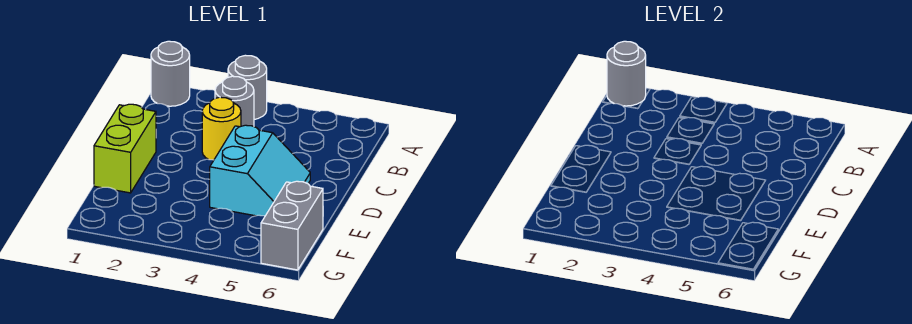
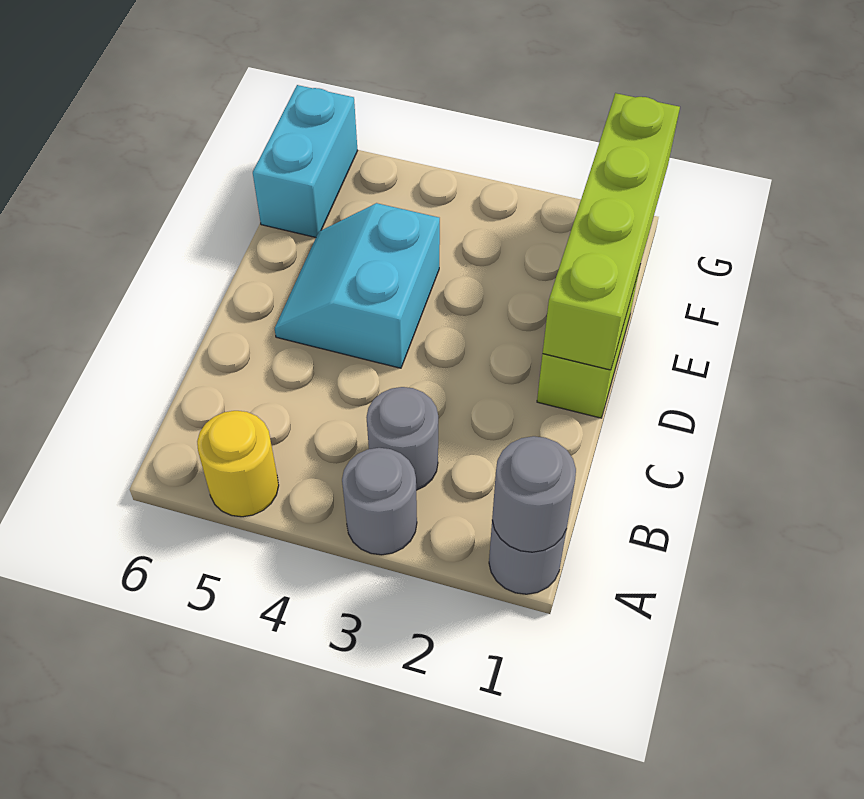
yellow 1x1 round brick [202,97,241,160] -> yellow 1x1 round brick moved to [197,411,279,517]
none -> lime 1x4 brick [543,93,680,370]
grey 1x2 brick [261,181,323,270] -> cyan 1x2 brick [253,85,358,237]

